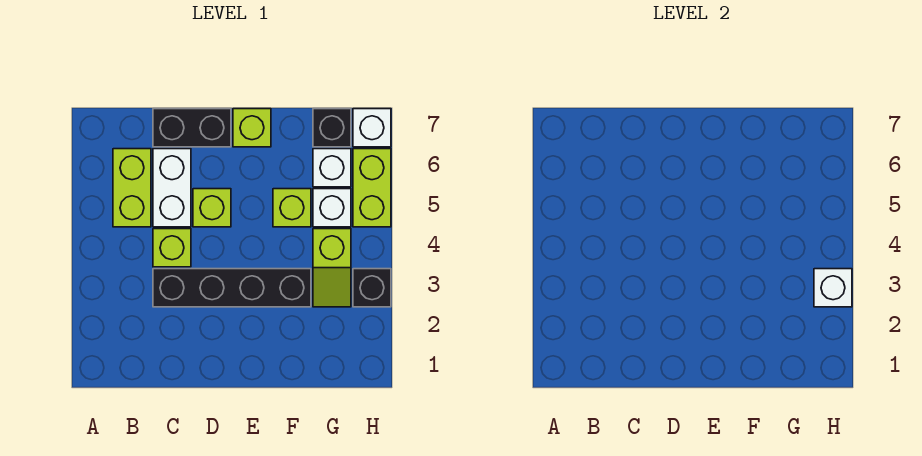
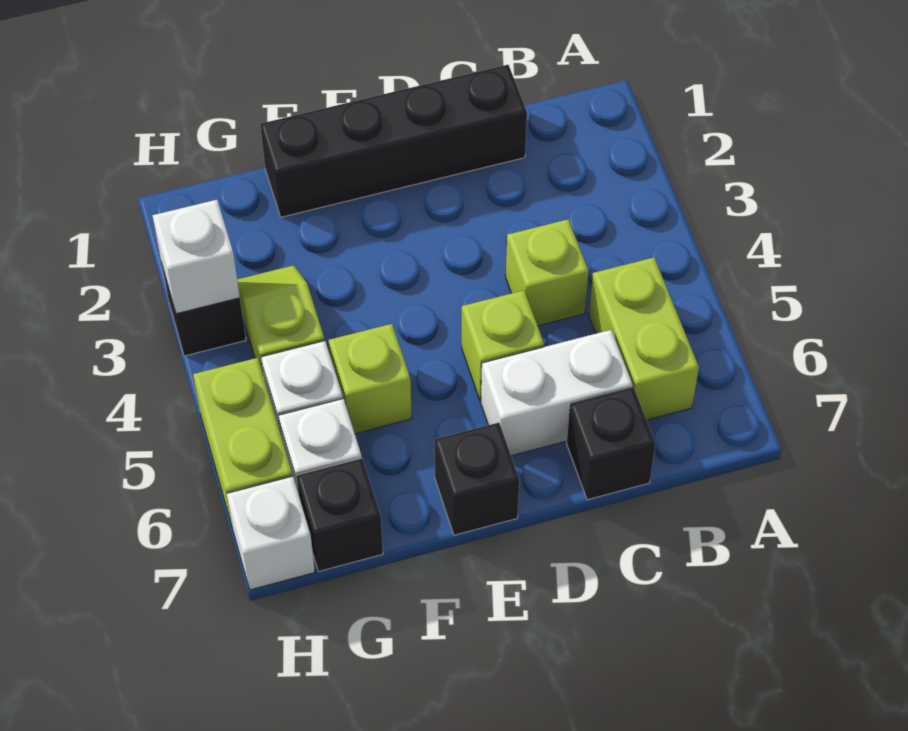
black 1x4 brick [153,269,311,307] -> black 1x4 brick moved to [260,65,527,217]
white 1x2 brick [153,149,191,227] -> white 1x2 brick turned to [481,330,633,456]
black 1x2 brick [153,109,231,147] -> black 1x1 brick [567,387,656,500]
lime 1x1 brick [233,109,271,147] -> black 1x1 brick [434,423,519,535]

